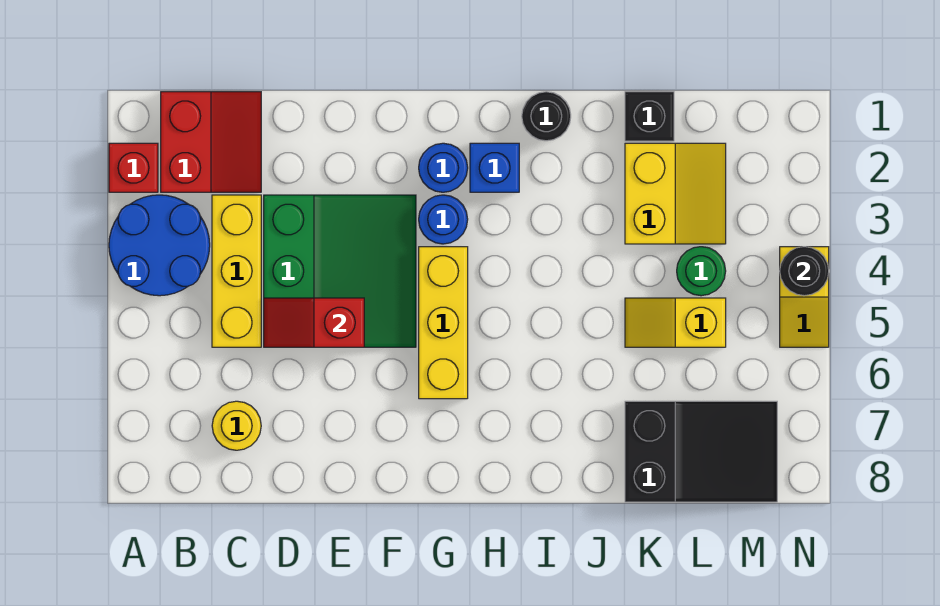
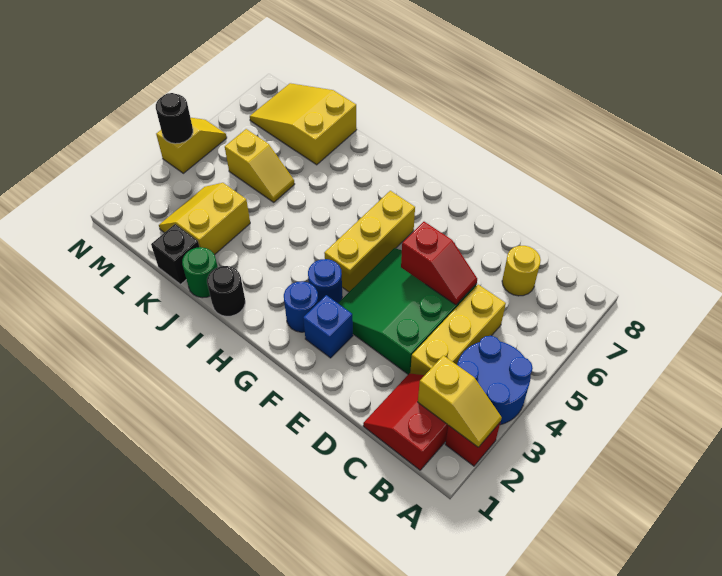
none -> yellow 1x2 slope [418,355,502,447]
blue 1x1 brick [470,143,519,192] -> blue 1x1 brick moved to [303,295,353,358]
black 2x3 slope [625,401,777,502] -> yellow 2x3 slope [250,83,357,165]
green 1x1 round brick [677,247,726,296] -> green 1x1 round brick moved to [182,247,218,298]

